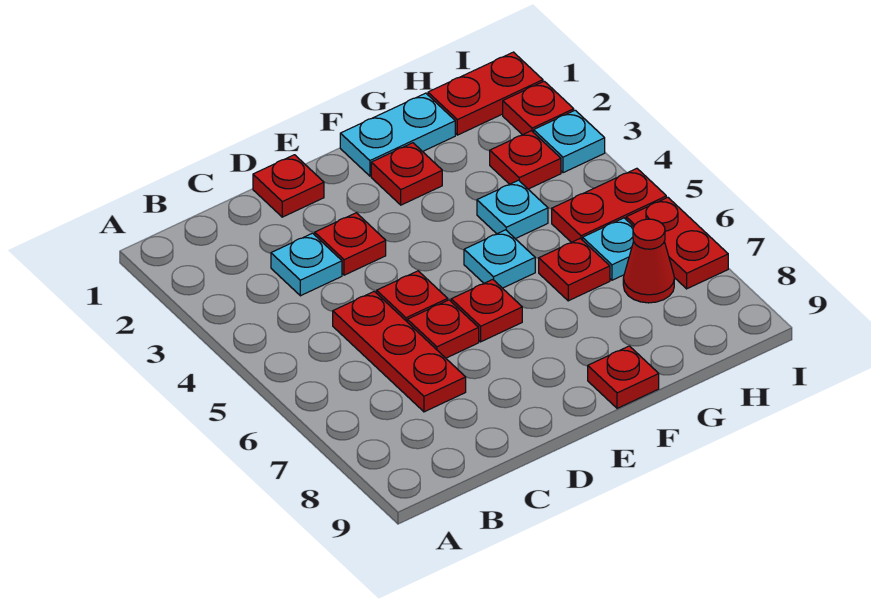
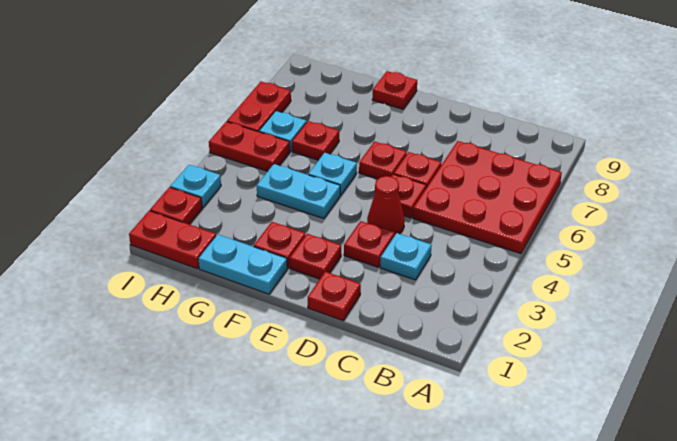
red 1x3 plate [333,291,466,412] -> red 3x3 plate [413,141,562,254]
cyan 1x1 plate [477,180,548,239] -> cyan 1x2 plate [257,164,340,218]
red 1x1 plate [490,131,561,189] -> red 1x1 plate moved to [290,234,341,279]
red 1x1 cone [623,219,674,303] -> red 1x1 cone moved to [367,176,405,234]

